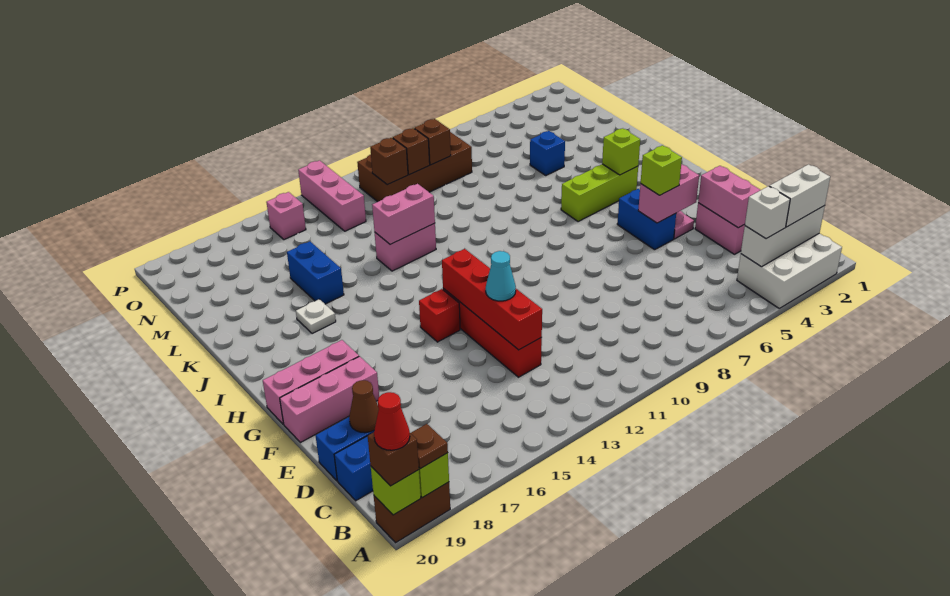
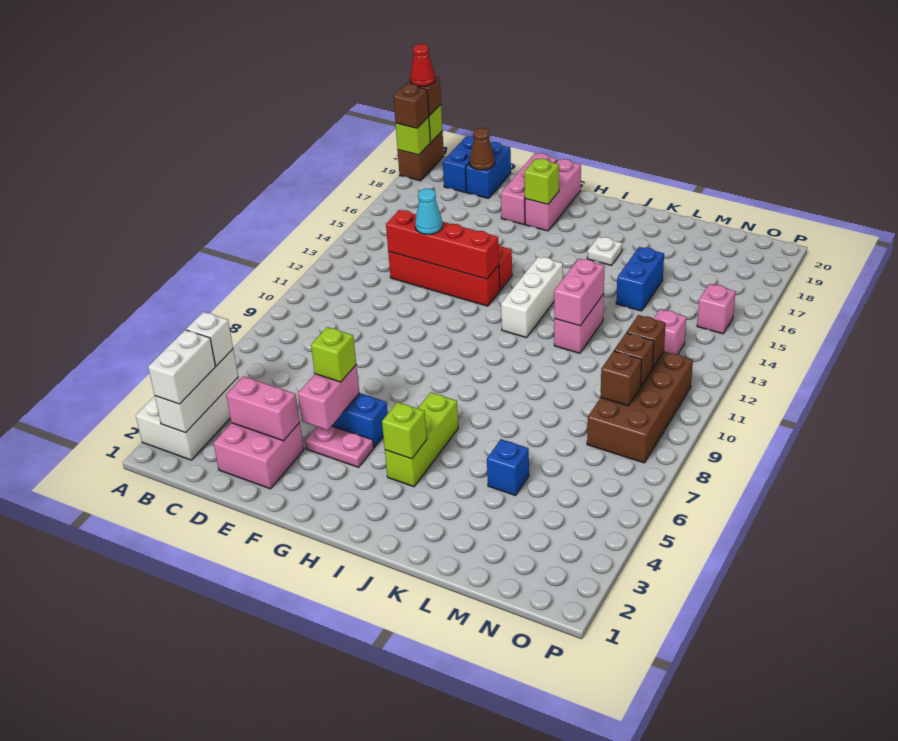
brown 1x1 plate [411,424,448,469] -> brown 1x1 brick [393,84,429,128]
none -> lime 1x1 brick [524,159,559,204]
none -> white 1x3 brick [501,257,563,338]
blue 1x2 brick [287,241,344,304] -> blue 1x2 brick turned to [616,247,664,311]
pink 1x3 brick [298,160,366,231] -> pink 1x1 brick [654,309,686,354]

